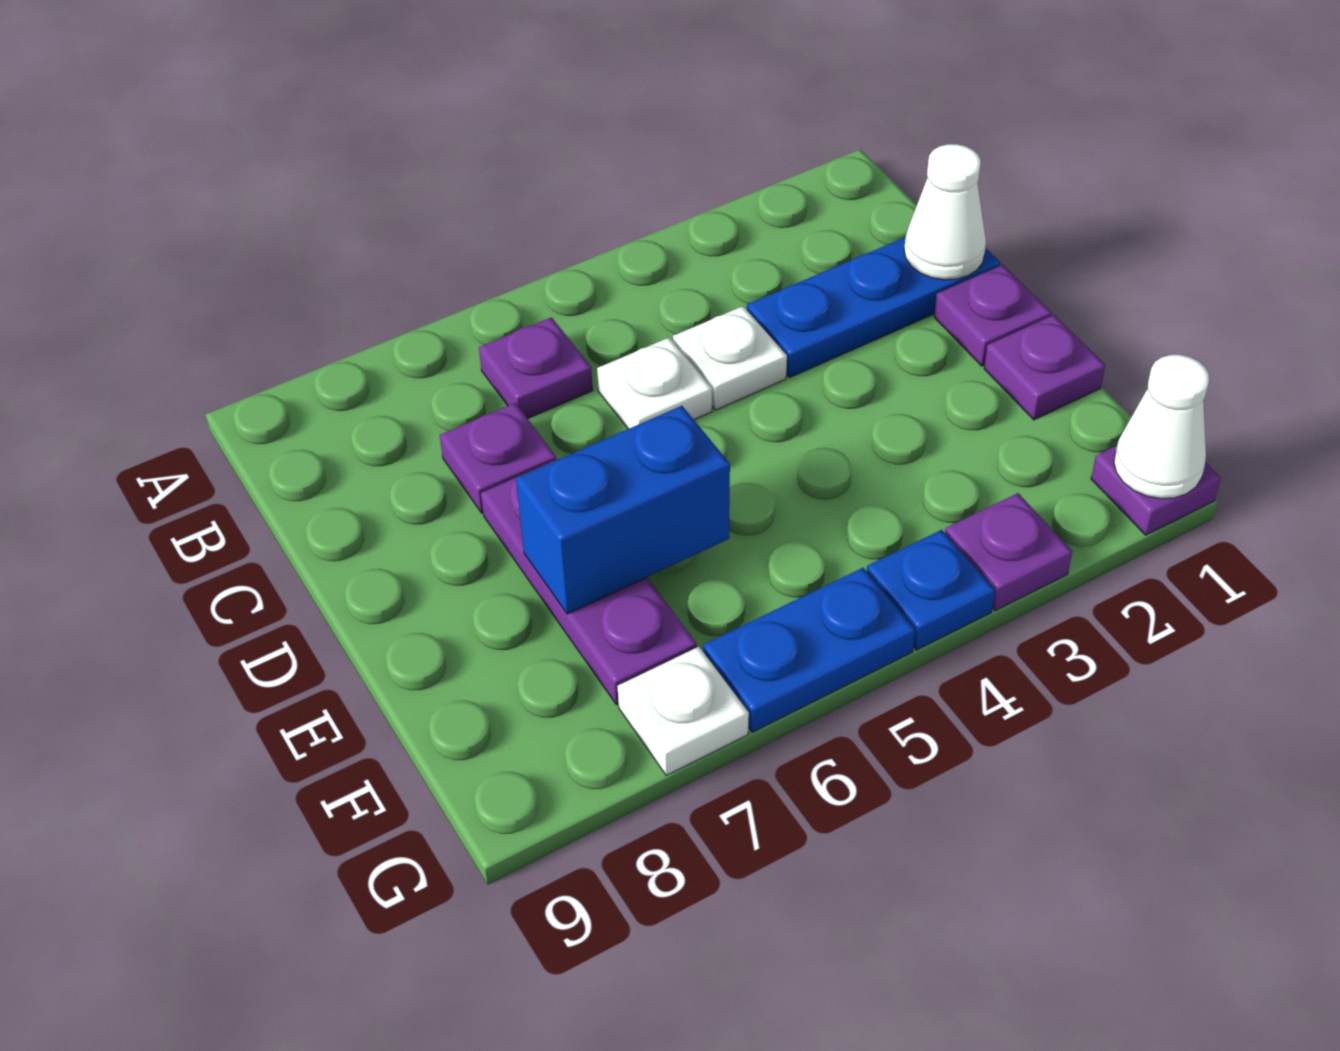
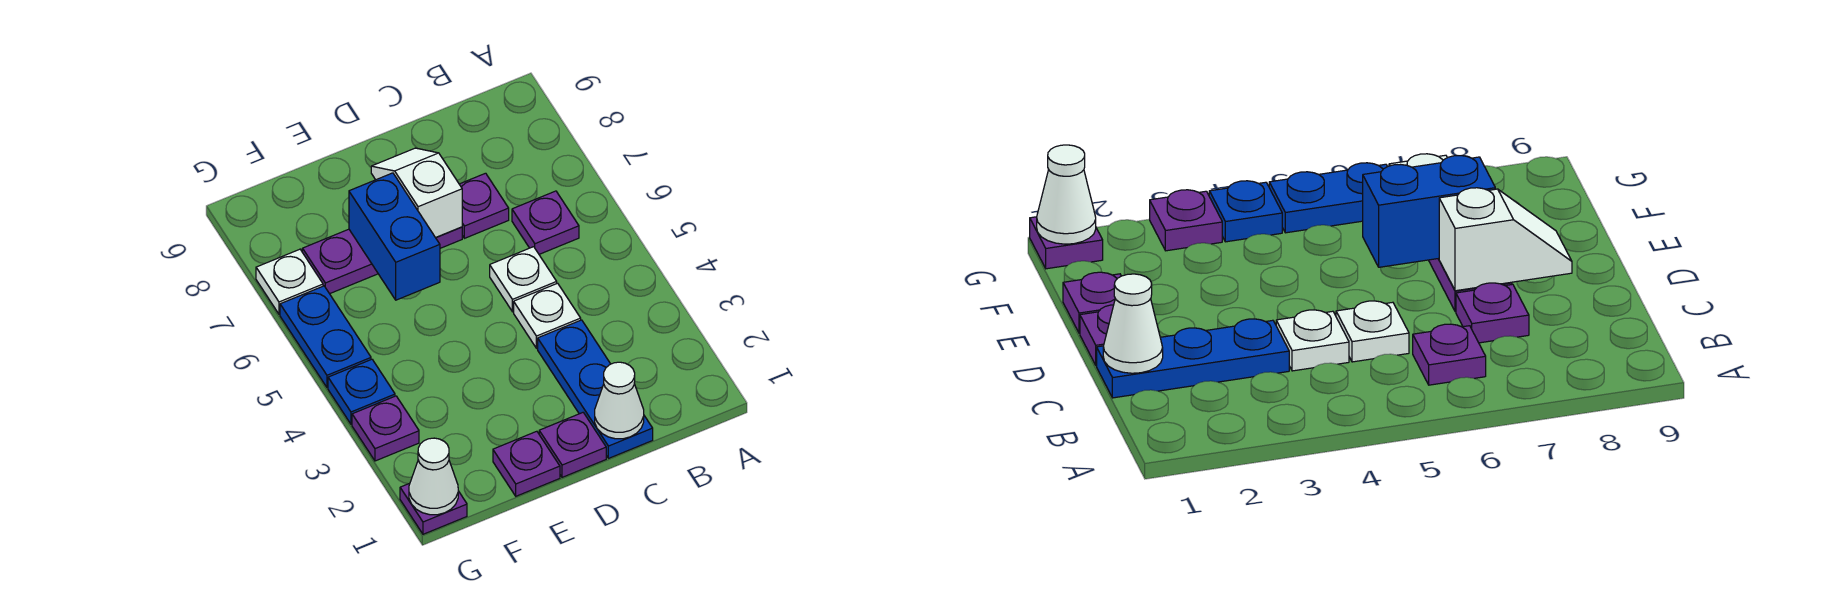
none -> white 1x2 slope [371,148,462,238]

